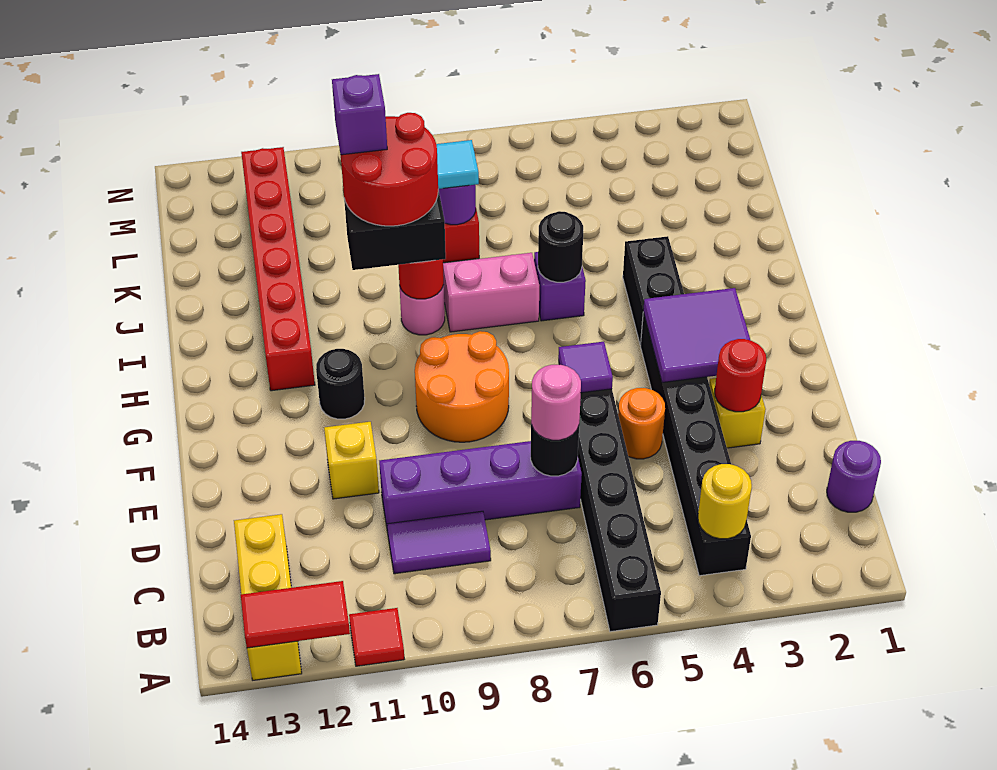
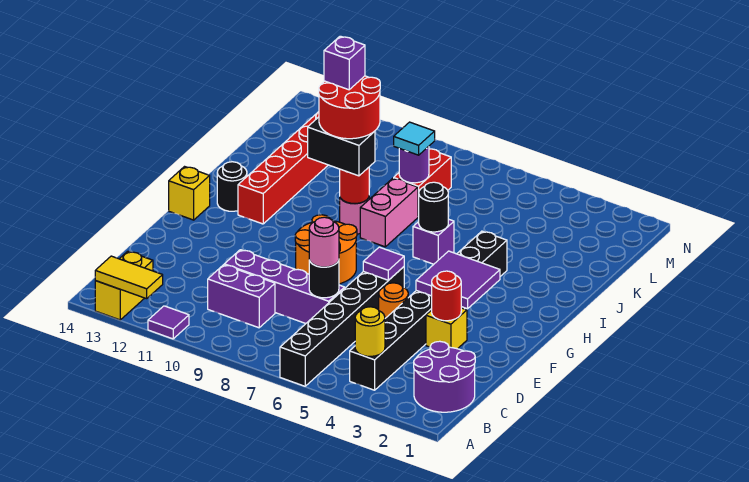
red 1x1 tile [349,608,404,666] -> purple 1x1 tile [148,306,189,339]
red 1x2 tile [241,581,350,648] -> yellow 1x2 tile [95,256,163,299]
yellow 1x3 brick [234,514,302,680] -> yellow 1x2 brick [95,251,153,320]
purple 1x1 round brick [827,441,881,512] -> purple 2x2 round brick [414,341,475,412]
purple 1x2 tile [387,511,491,574] -> purple 1x2 brick [208,265,275,328]
yellow 1x1 brick [324,422,379,499] -> yellow 1x1 brick moved to [169,167,210,220]
black 1x1 round brick [316,349,365,419] -> black 1x1 round brick moved to [217,162,247,211]
pink 1x2 brick [443,253,539,332] -> pink 1x2 brick turned to [360,178,418,247]

